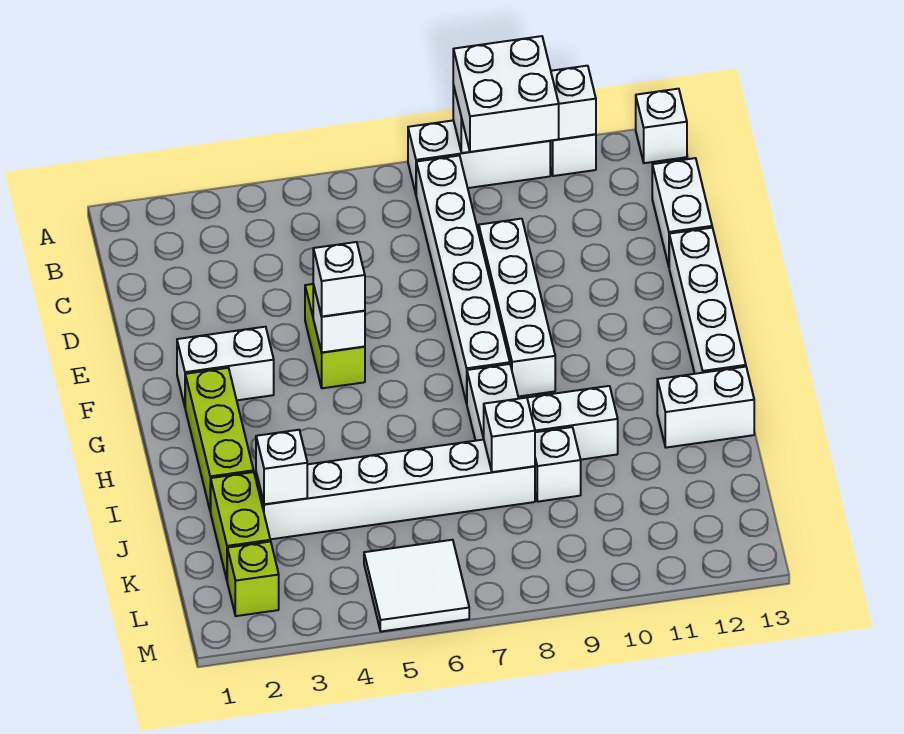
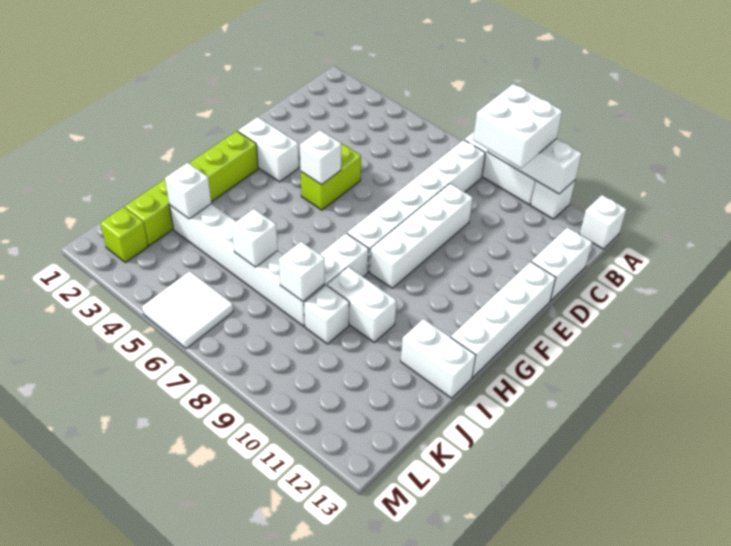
white 1x1 brick [313,242,365,317] -> white 1x1 brick moved to [231,209,278,267]

